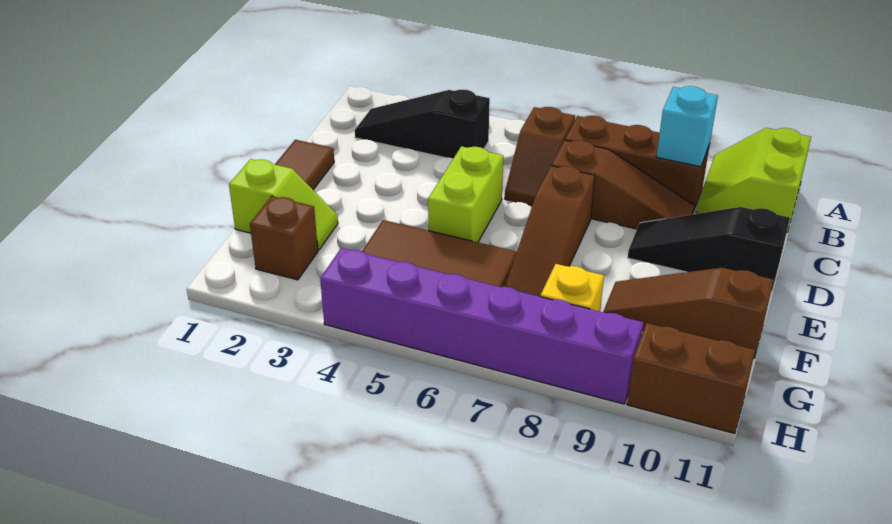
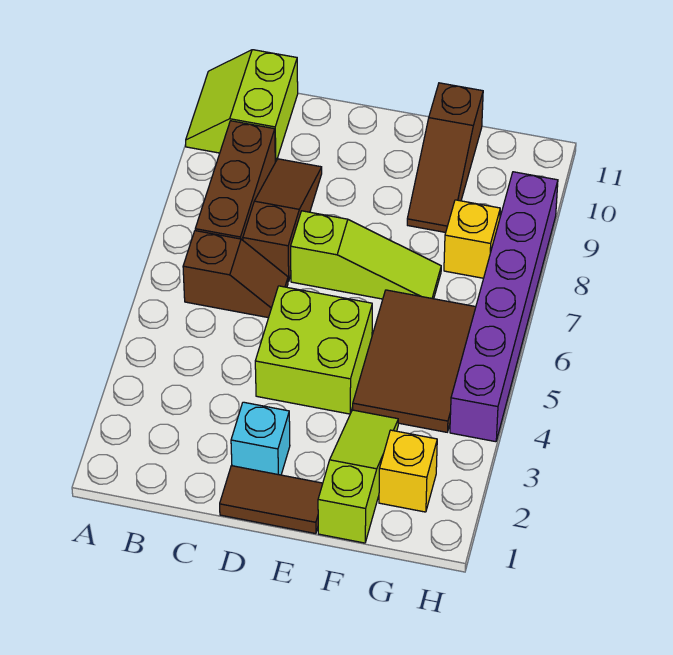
lime 2x2 slope [696,128,811,232] -> lime 2x2 slope turned to [186,50,298,162]
black 1x3 slope [355,89,490,158] -> none
cyan 1x1 brick [656,86,718,167] -> cyan 1x1 brick moved to [231,402,290,475]
lime 1x2 brick [428,146,503,242] -> lime 2x2 brick [255,286,372,414]
brown 1x3 slope [505,166,595,297] -> lime 1x3 slope [291,211,441,299]
black 1x3 slope [628,207,790,292] -> none
lime 1x2 slope [229,159,338,250] -> lime 1x3 slope [318,410,398,543]
brown 1x1 brick [250,196,318,280] -> yellow 1x1 brick [379,430,437,512]
brown 1x2 brick [627,323,755,434] -> none

